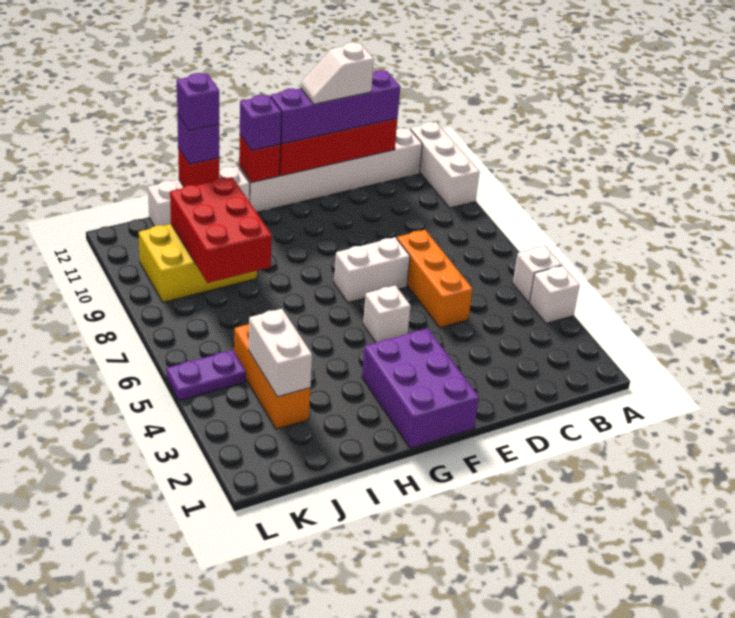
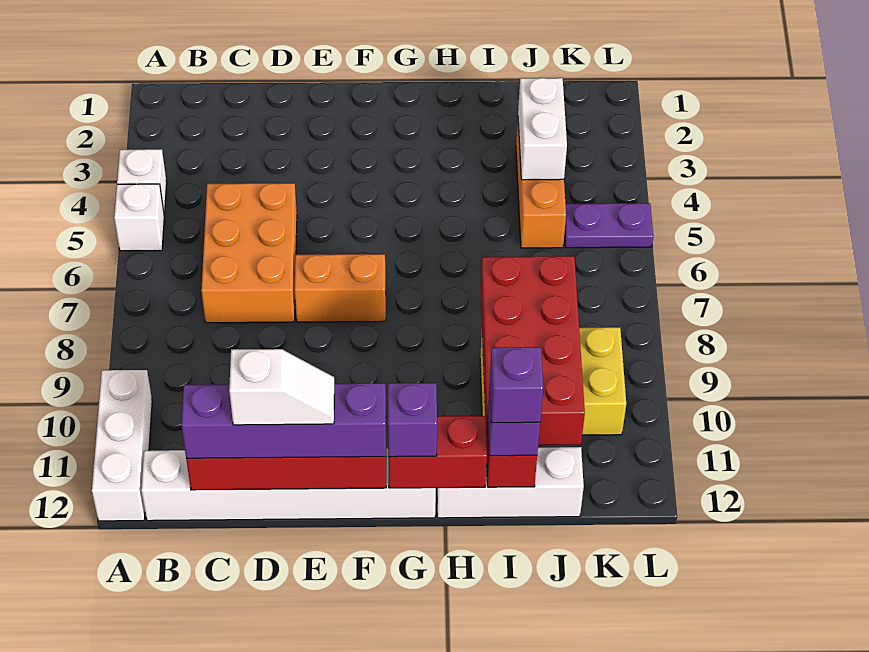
orange 1x3 brick [397,230,472,328] -> orange 2x3 brick [201,183,297,323]
white 1x2 brick [334,237,410,303] -> orange 1x2 brick [295,254,386,322]
purple 2x3 brick [362,328,479,448] -> none
white 1x1 brick [363,285,411,343] -> none
red 1x1 brick [239,135,281,183] -> red 1x2 brick [388,416,487,488]
red 2x3 brick [170,177,272,283] -> red 2x4 brick [481,256,585,445]

